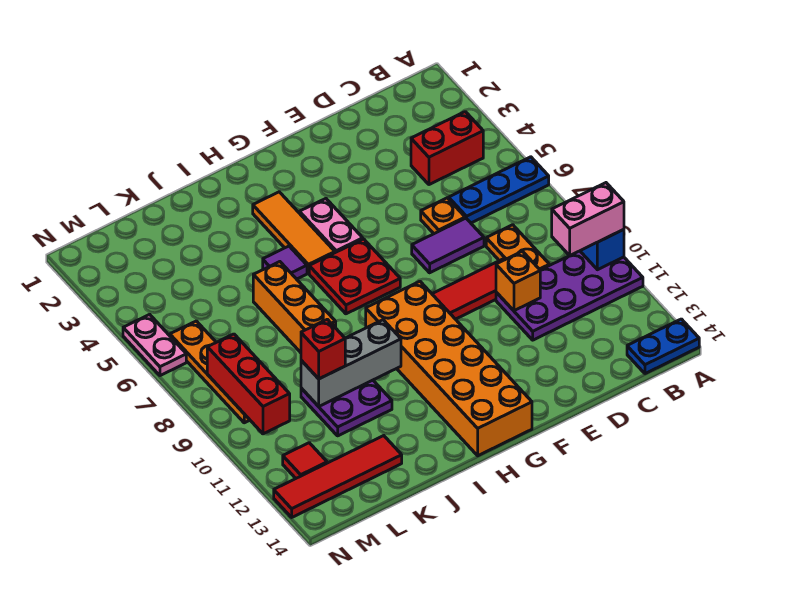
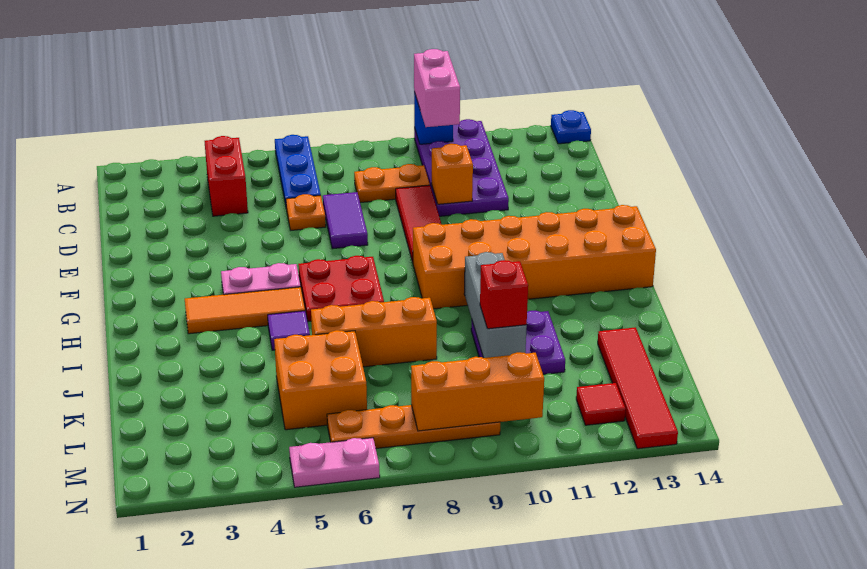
blue 1x2 plate [627,319,699,374] -> blue 1x1 plate [551,110,591,144]
none -> orange 2x2 brick [274,330,367,430]
red 1x3 brick [207,334,290,434] -> orange 1x3 brick [411,352,544,431]

